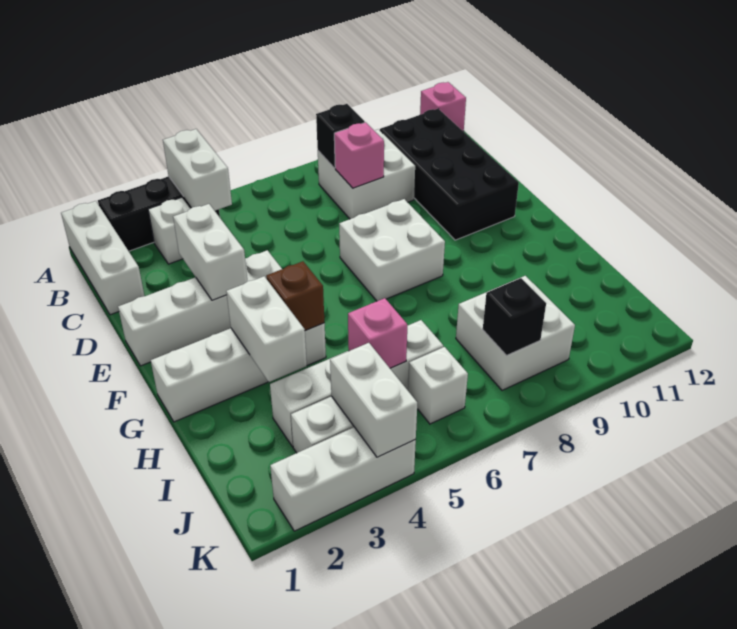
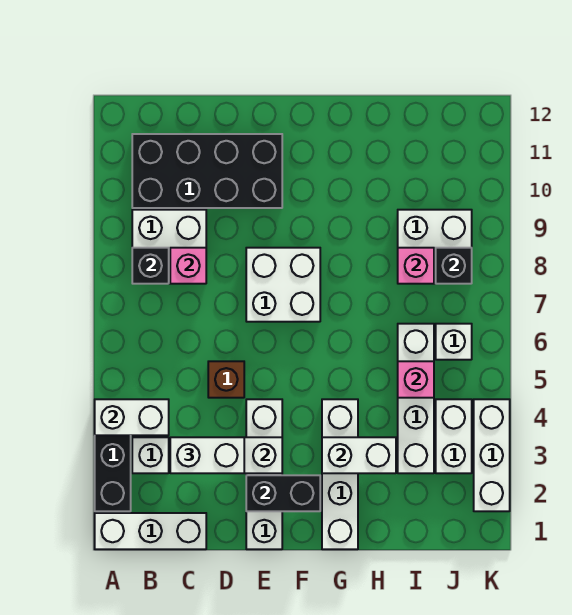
pink 1x1 brick [420,82,466,131] -> pink 1x1 brick moved to [398,248,434,284]
none -> black 1x2 brick [246,475,320,511]
brown 1x1 brick [266,261,324,330] -> brown 1x1 brick moved to [208,361,244,398]
white 1x2 brick [330,343,417,457] -> white 1x2 brick moved to [170,437,244,473]

